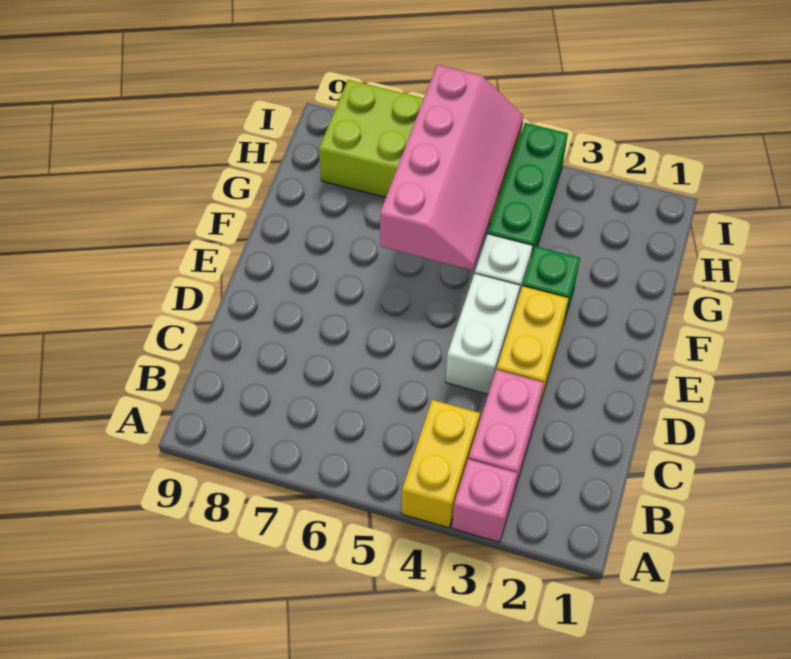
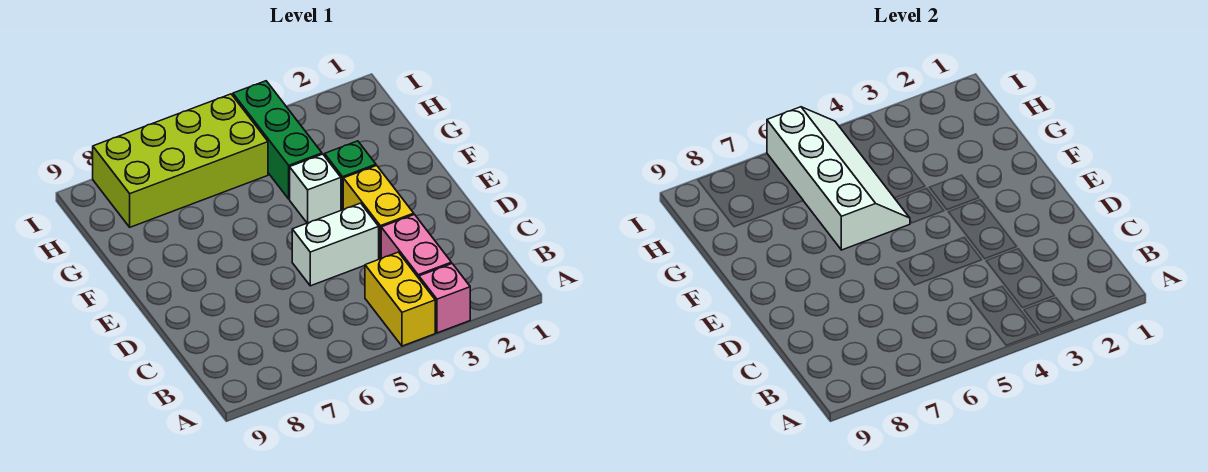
white 1x2 brick [446,274,520,394] -> white 1x2 brick turned to [292,203,379,286]
pink 2x4 slope [380,65,523,270] -> white 2x4 slope [767,107,910,250]

